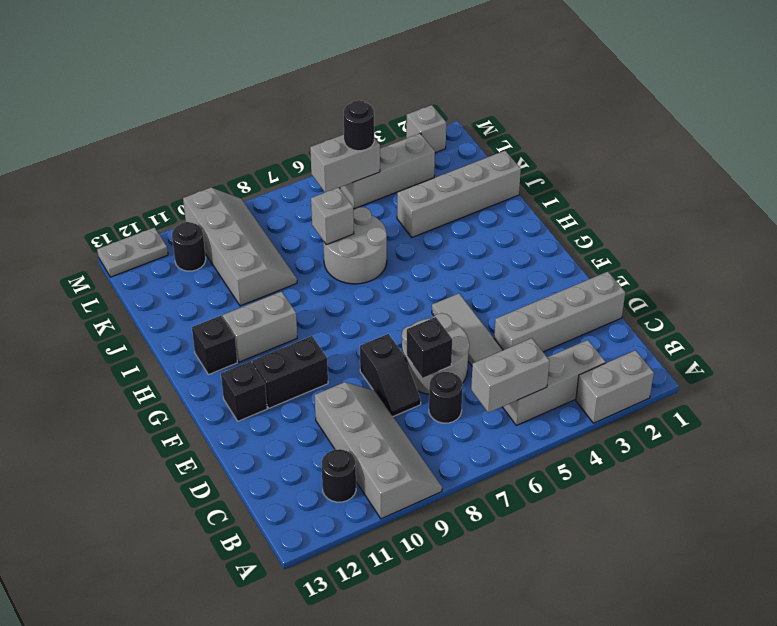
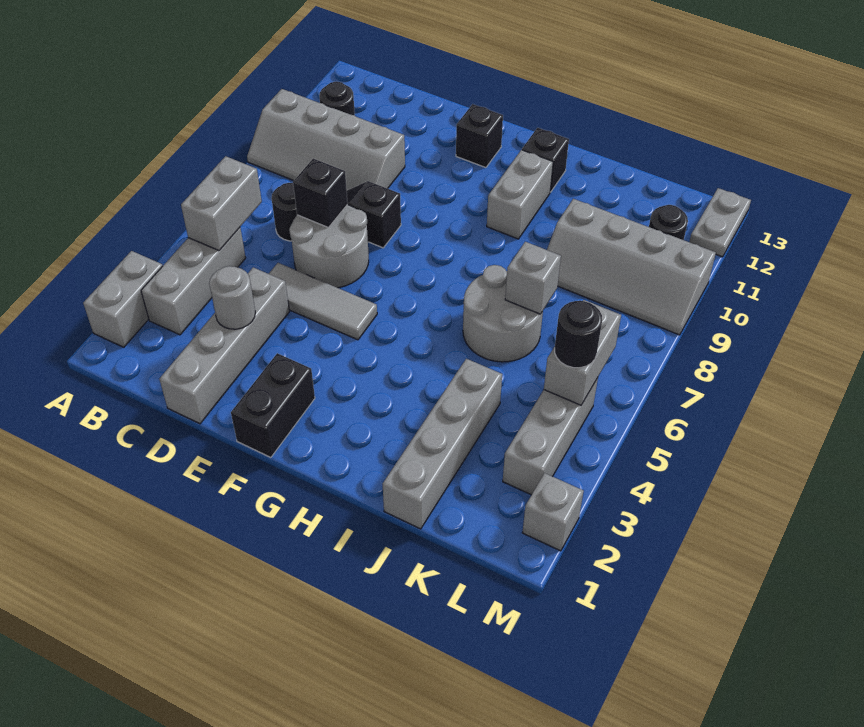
none -> grey 1x1 round brick [209,266,255,329]
black 1x2 brick [252,336,328,408] -> black 1x2 brick moved to [231,353,315,457]

